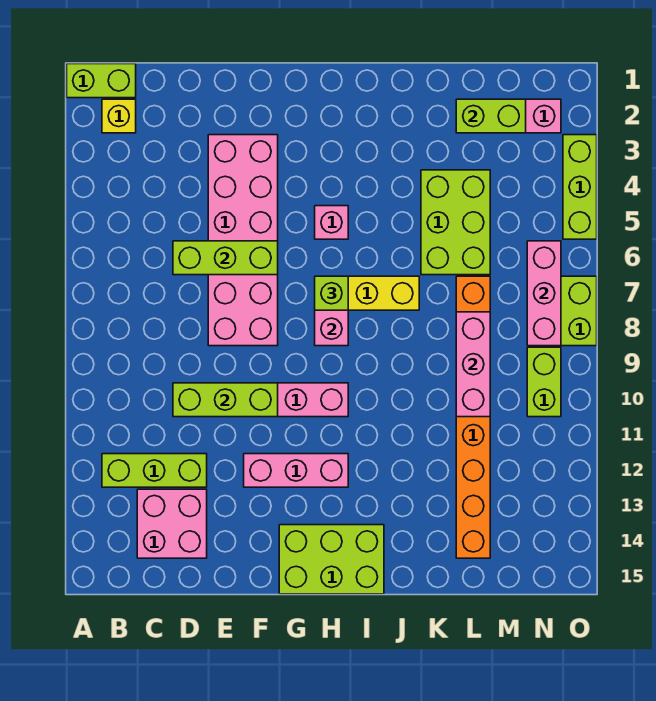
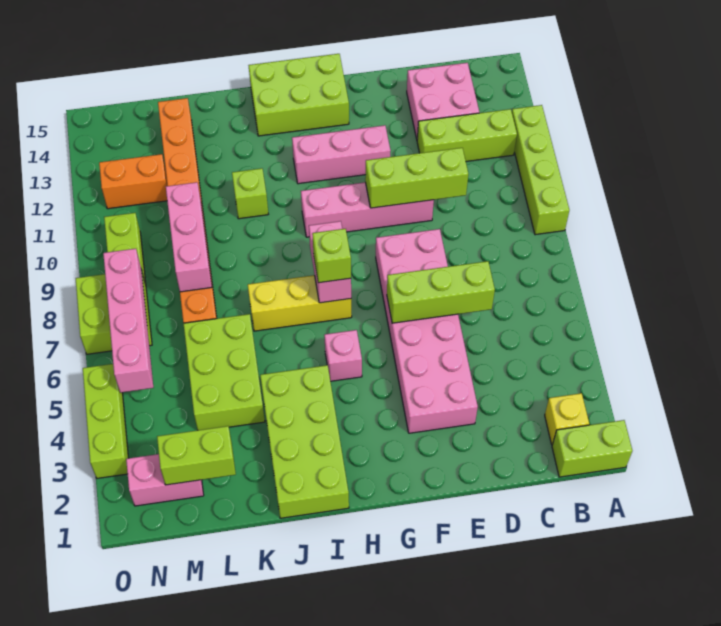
none -> lime 1x4 brick [512,105,569,235]
none -> lime 2x4 brick [260,365,349,518]
none -> lime 1x1 brick [232,168,268,219]
none -> orange 1x2 brick [99,154,167,209]
pink 1x3 brick [527,241,561,346] -> pink 1x4 brick [103,249,153,393]

